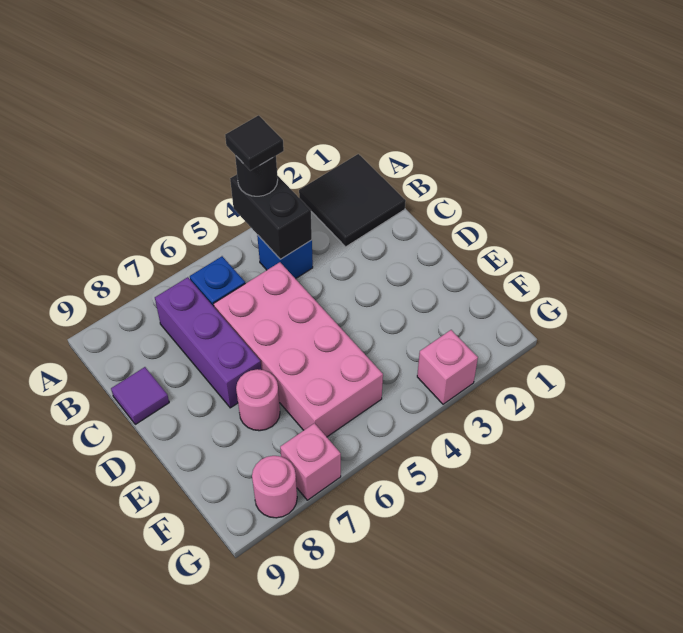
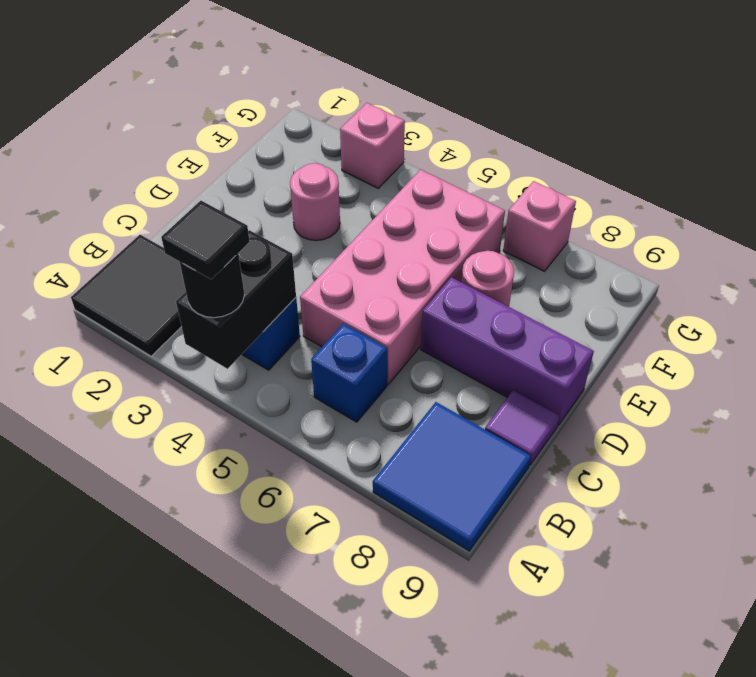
none -> blue 2x2 tile [373,402,531,551]
purple 1x3 brick [155,277,261,408] -> purple 1x3 brick turned to [421,277,594,425]
pink 1x1 round brick [252,456,297,518] -> pink 1x1 round brick moved to [290,163,340,240]

